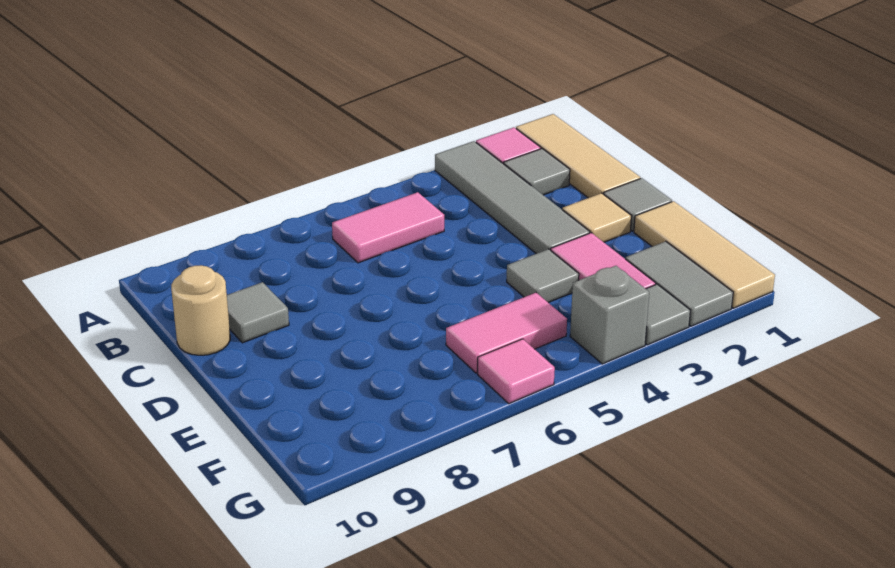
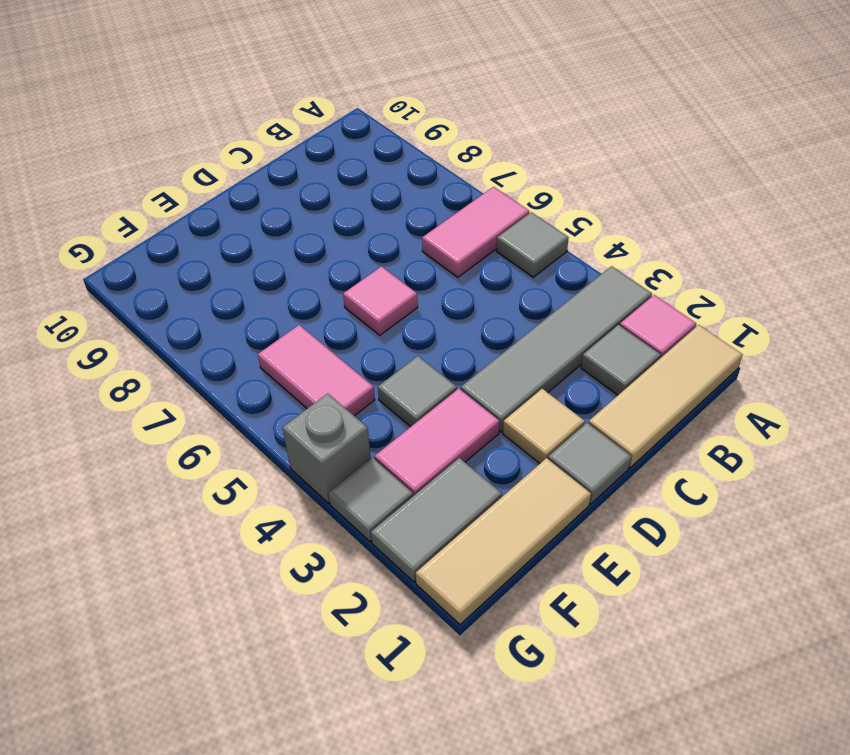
pink 1x2 tile [332,192,444,263] -> pink 1x2 tile turned to [422,187,529,277]
grey 1x1 tile [227,282,289,343] -> grey 1x1 tile moved to [496,212,569,277]
tan 1x1 round brick [171,265,230,355] -> none
pink 1x1 tile [478,339,555,404] -> pink 1x1 tile moved to [343,266,418,335]

